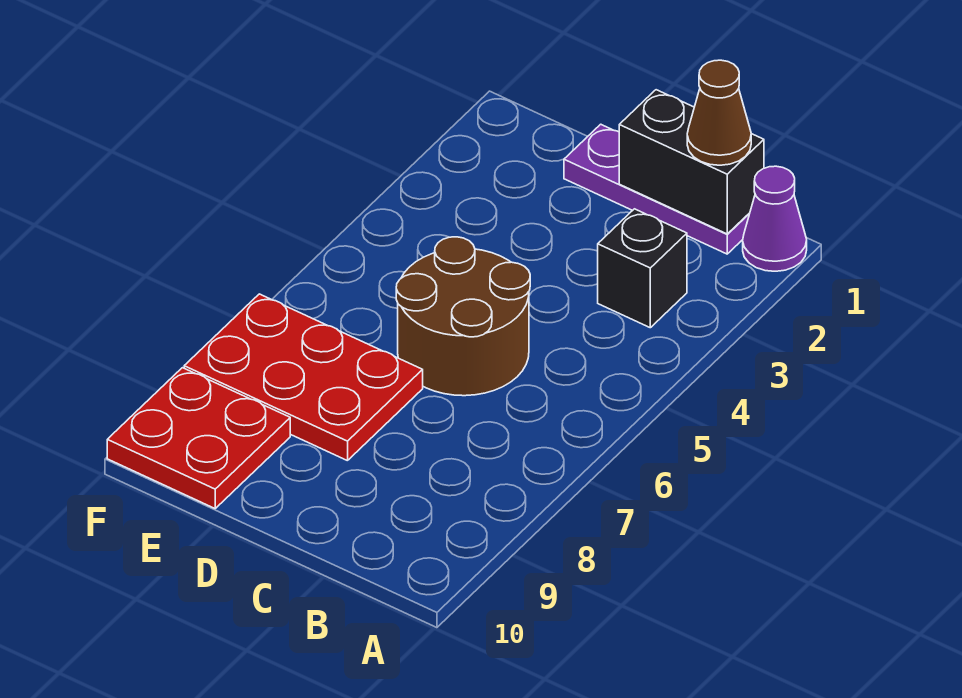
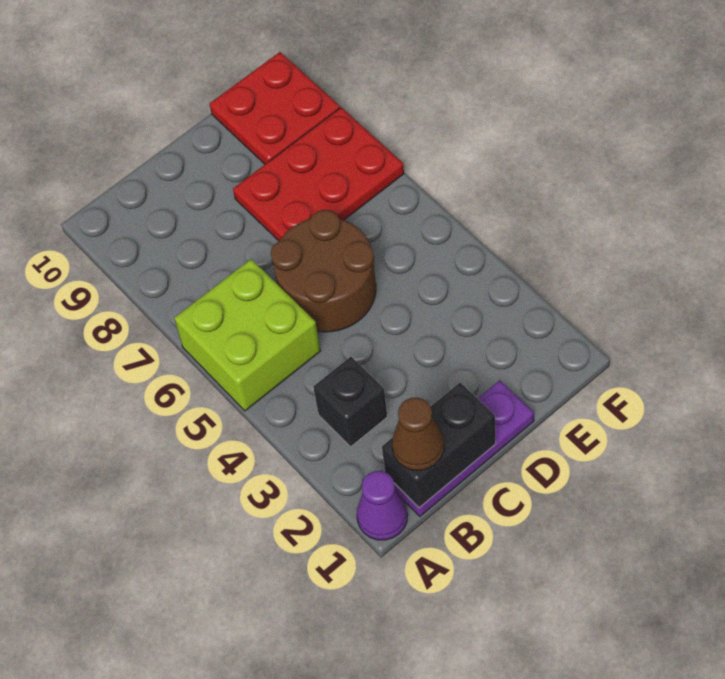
none -> lime 2x2 brick [174,259,320,411]

